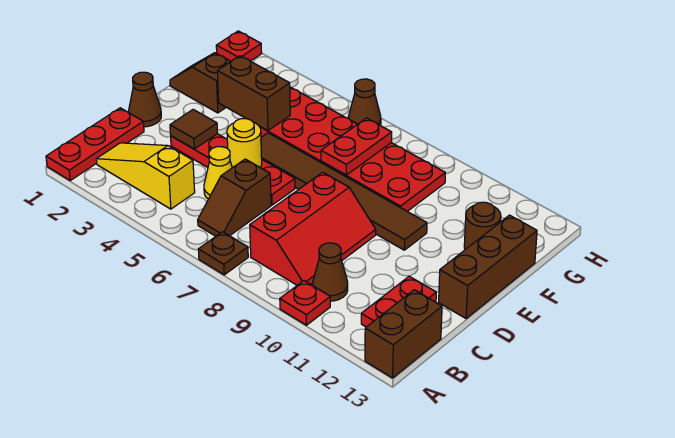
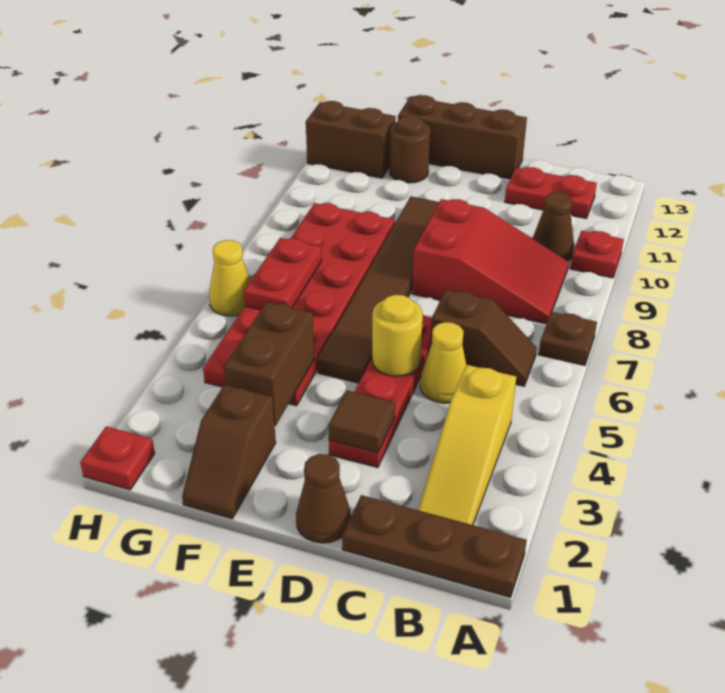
red 1x3 plate [46,108,144,180] -> brown 1x3 plate [342,495,527,597]
brown 1x2 brick [365,290,442,378] -> brown 1x2 brick moved to [306,101,396,178]
red 2x3 slope [250,172,376,285] -> red 2x3 slope turned to [412,199,569,324]
red 1x2 plate [321,118,392,175] -> red 1x2 plate turned to [243,238,322,310]
brown 1x1 cone [348,79,381,125] -> yellow 1x1 cone [209,240,250,316]

